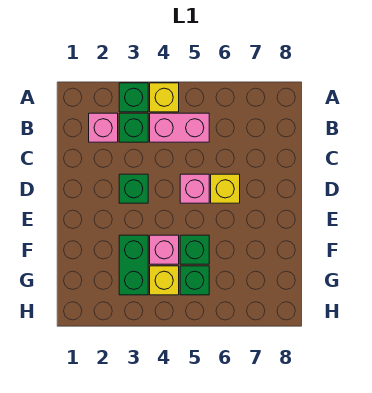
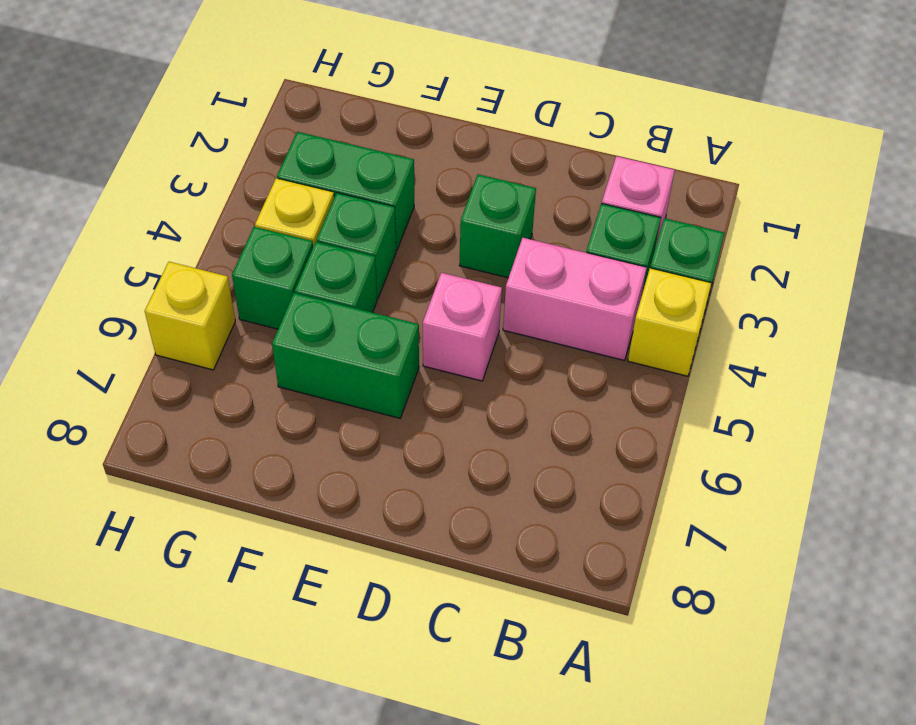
pink 1x2 brick [150,113,209,142] -> pink 1x2 brick turned to [503,238,646,360]
yellow 1x1 brick [211,174,240,203] -> yellow 1x1 brick moved to [145,262,235,370]
none -> green 1x2 brick [272,293,419,418]
pink 1x1 brick [150,235,179,264] -> green 1x1 brick [317,193,396,299]

